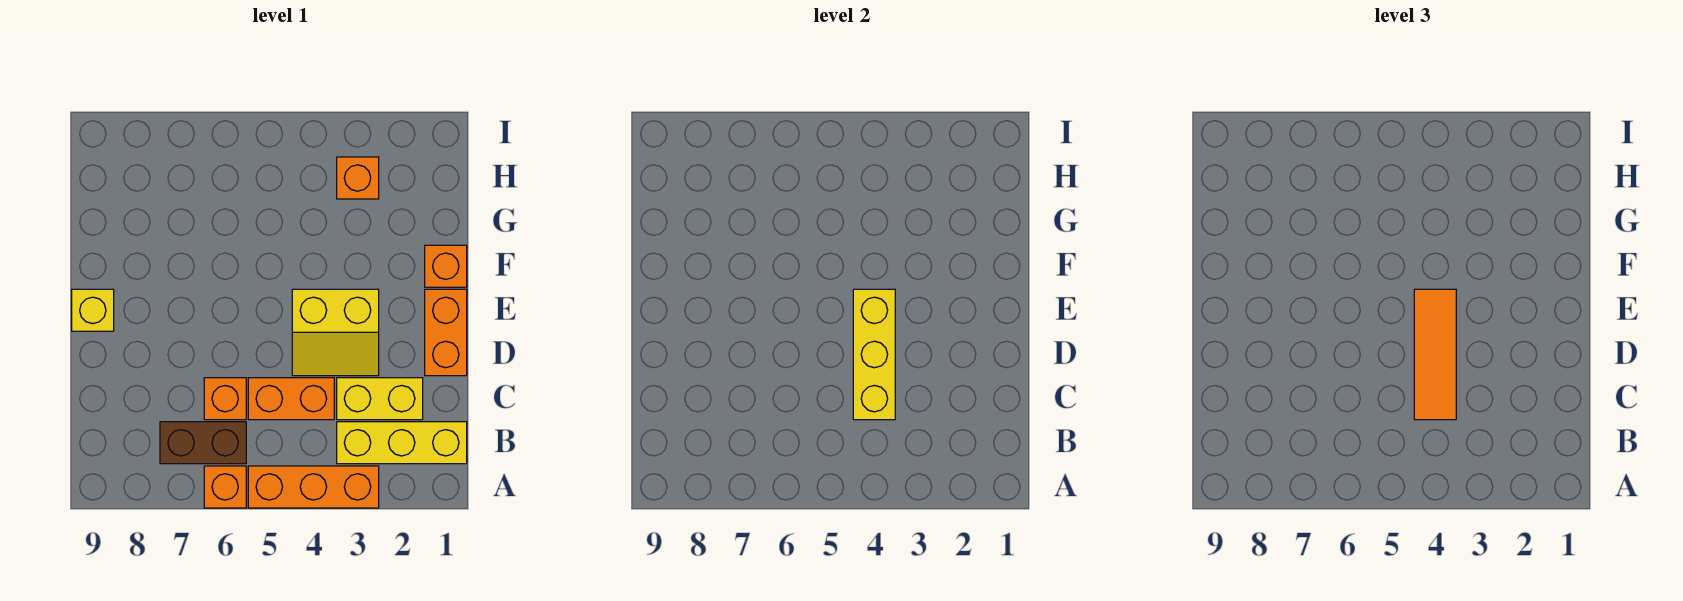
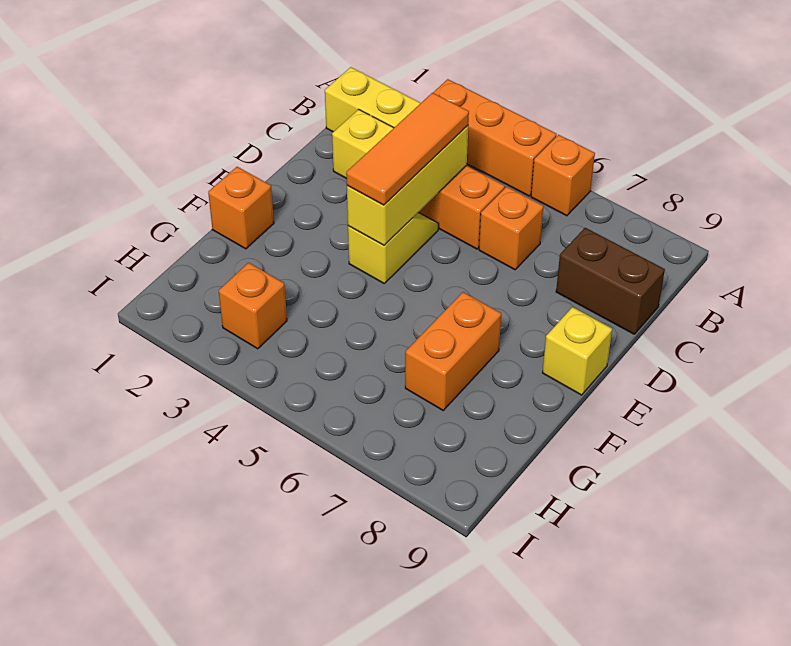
brown 1x2 brick [160,422,246,464] -> brown 1x2 brick moved to [556,228,665,334]
orange 1x2 brick [425,289,467,376] -> orange 1x2 brick moved to [405,292,501,410]
yellow 2x2 slope [292,289,379,376] -> yellow 1x2 slope [348,213,439,283]

